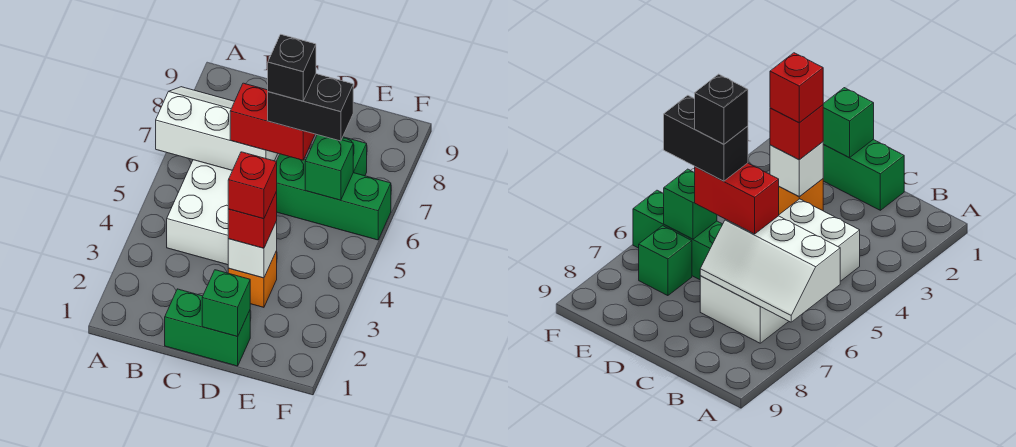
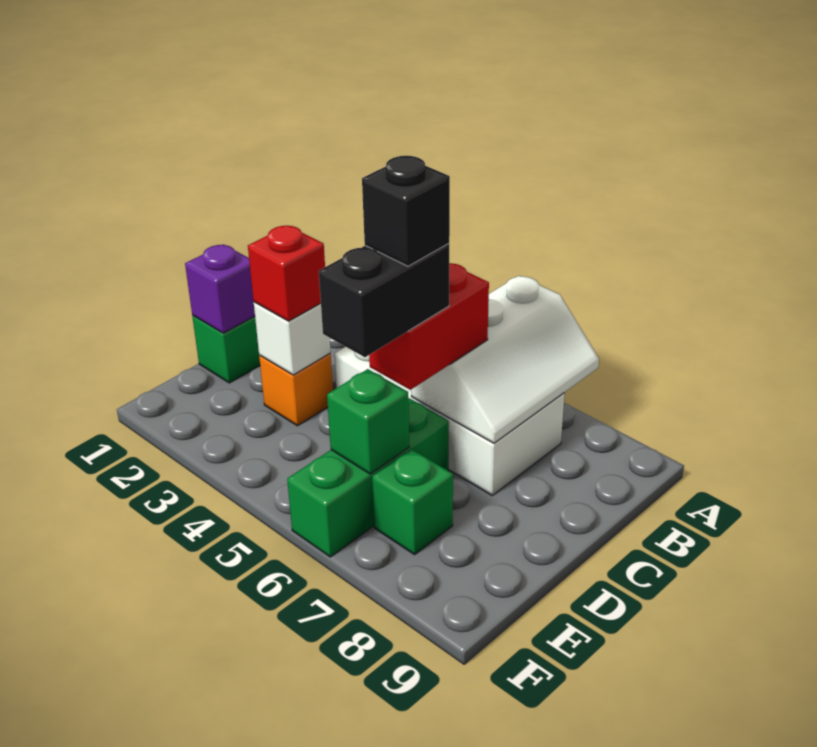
green 1x1 brick [202,270,250,337] -> purple 1x1 brick [185,244,255,333]
red 1x1 brick [228,152,277,219] -> none

